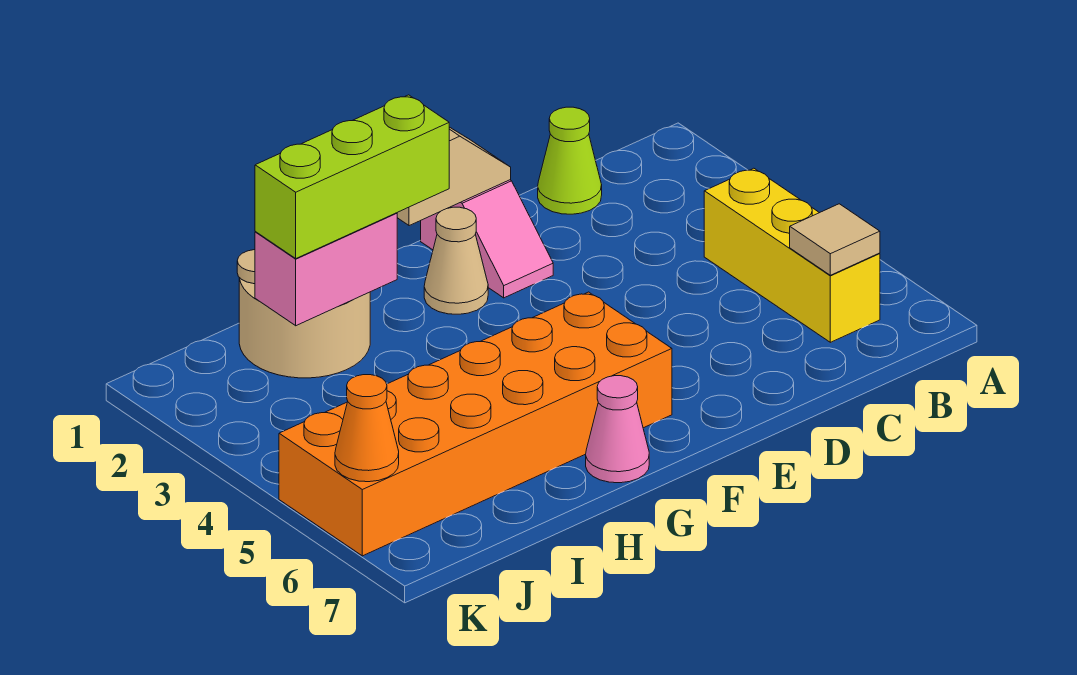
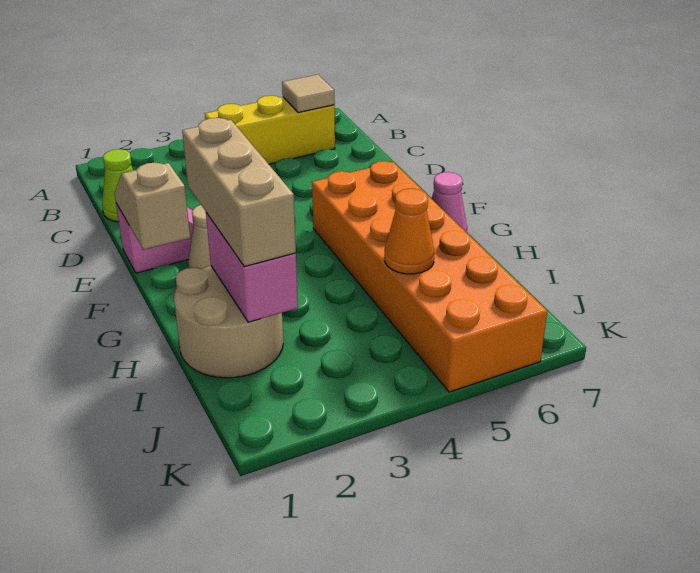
lime 1x3 brick [255,95,449,258] -> tan 1x3 brick [182,118,296,267]
orange 1x1 cone [335,375,399,482] -> orange 1x1 cone moved to [385,188,434,274]

